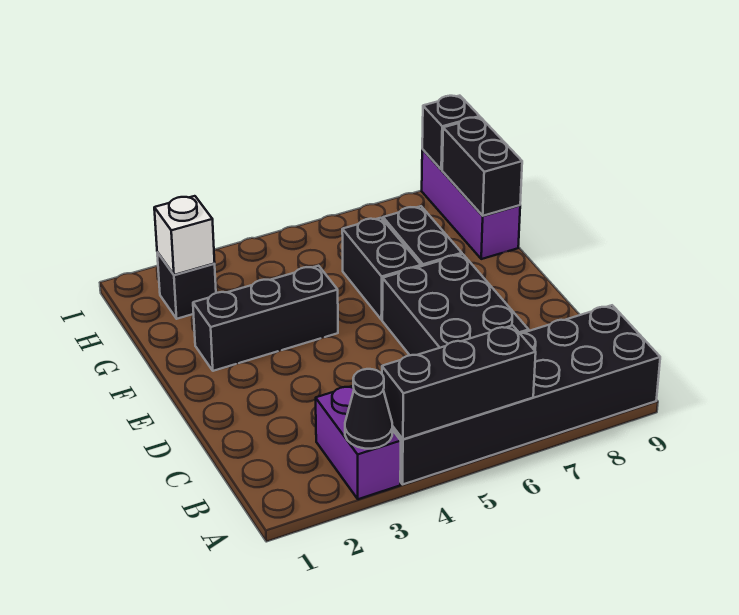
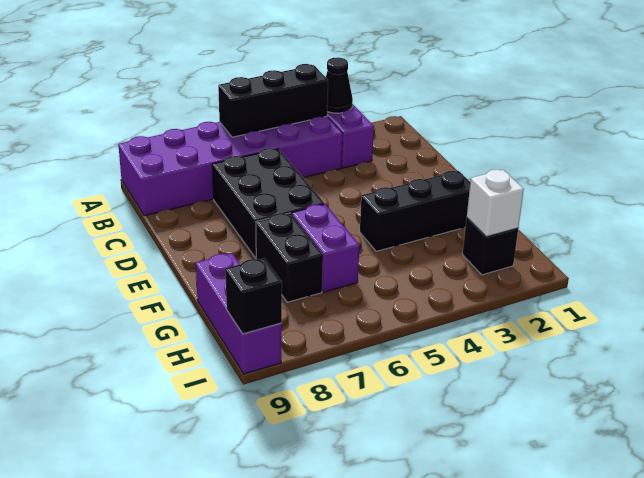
black 2x6 brick [392,305,660,485] -> purple 2x6 brick [118,116,343,216]
black 1x2 brick [342,218,421,320] -> purple 1x2 brick [292,204,360,292]
black 1x2 brick [442,117,522,216] -> none

